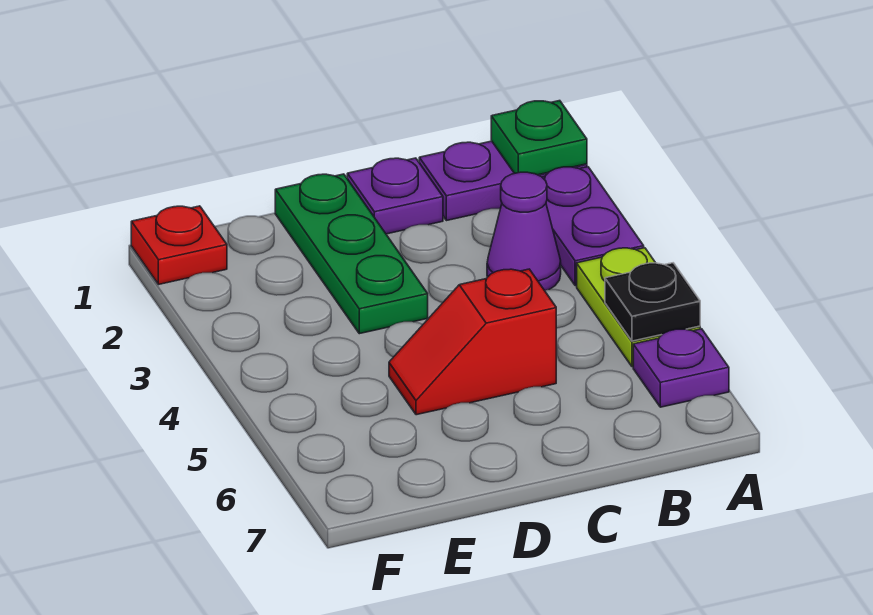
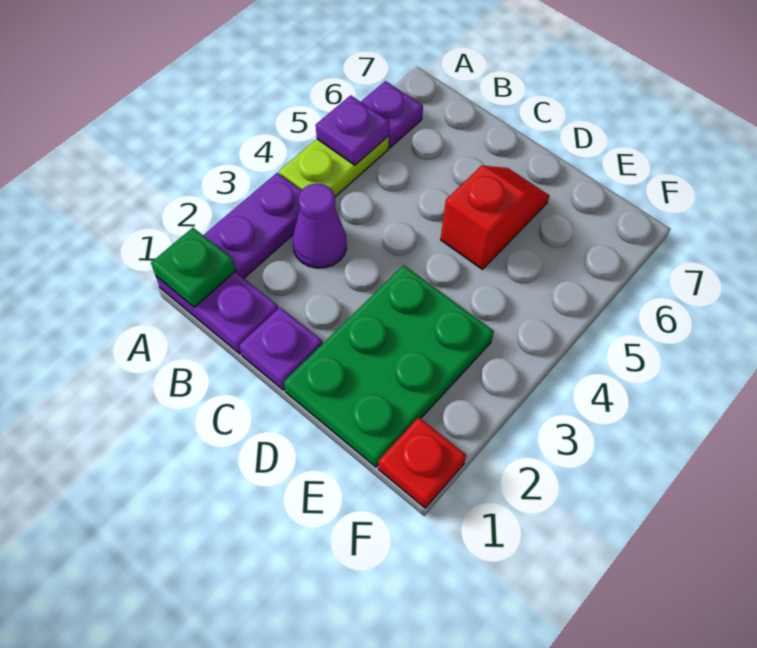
black 1x1 plate [605,263,700,341] -> purple 1x1 plate [316,95,389,165]
red 1x2 slope [389,269,556,415] -> red 1x2 slope turned to [440,166,549,269]
green 1x3 plate [275,174,428,334] -> green 2x3 plate [284,265,494,467]

